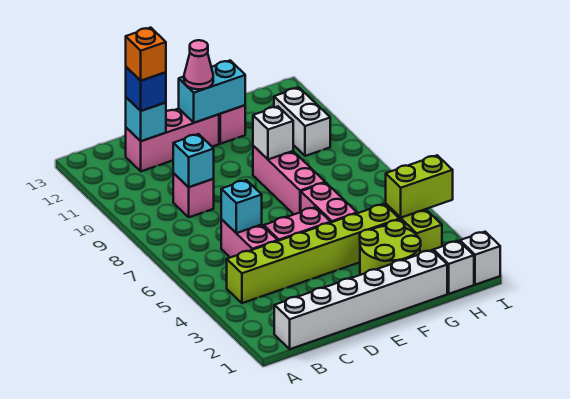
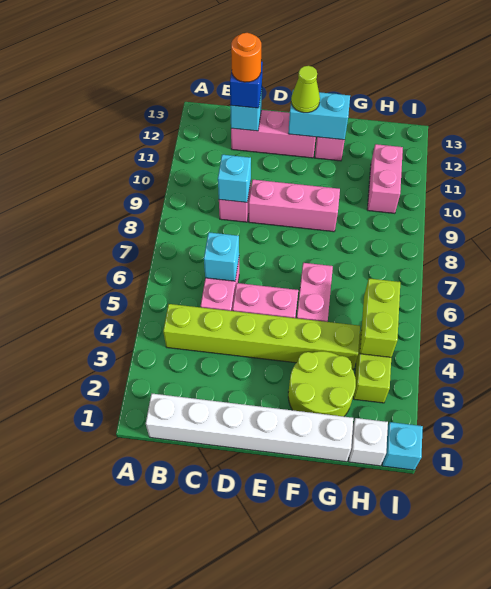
orange 1x1 brick [126,28,166,81] -> orange 1x1 round brick [231,33,261,82]
pink 1x1 cone [184,40,213,89] -> lime 1x1 cone [291,66,320,113]
pink 1x3 brick [253,146,325,214] -> pink 1x3 brick turned to [249,180,340,232]
white 1x1 brick [253,107,293,159] -> none
lime 1x2 brick [386,155,453,218] -> lime 1x2 brick turned to [360,278,400,357]
white 1x2 brick [274,88,330,156] -> pink 1x2 brick [367,144,403,213]
white 1x1 brick [460,232,500,285] -> cyan 1x1 brick [382,422,423,470]

